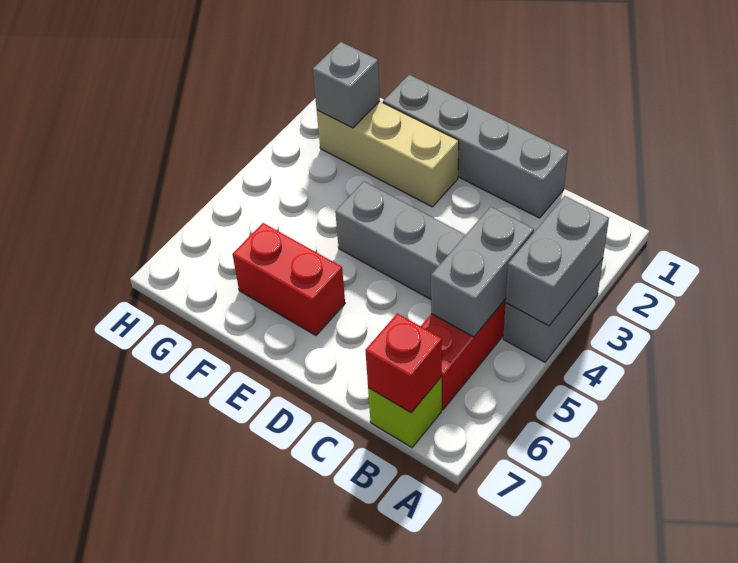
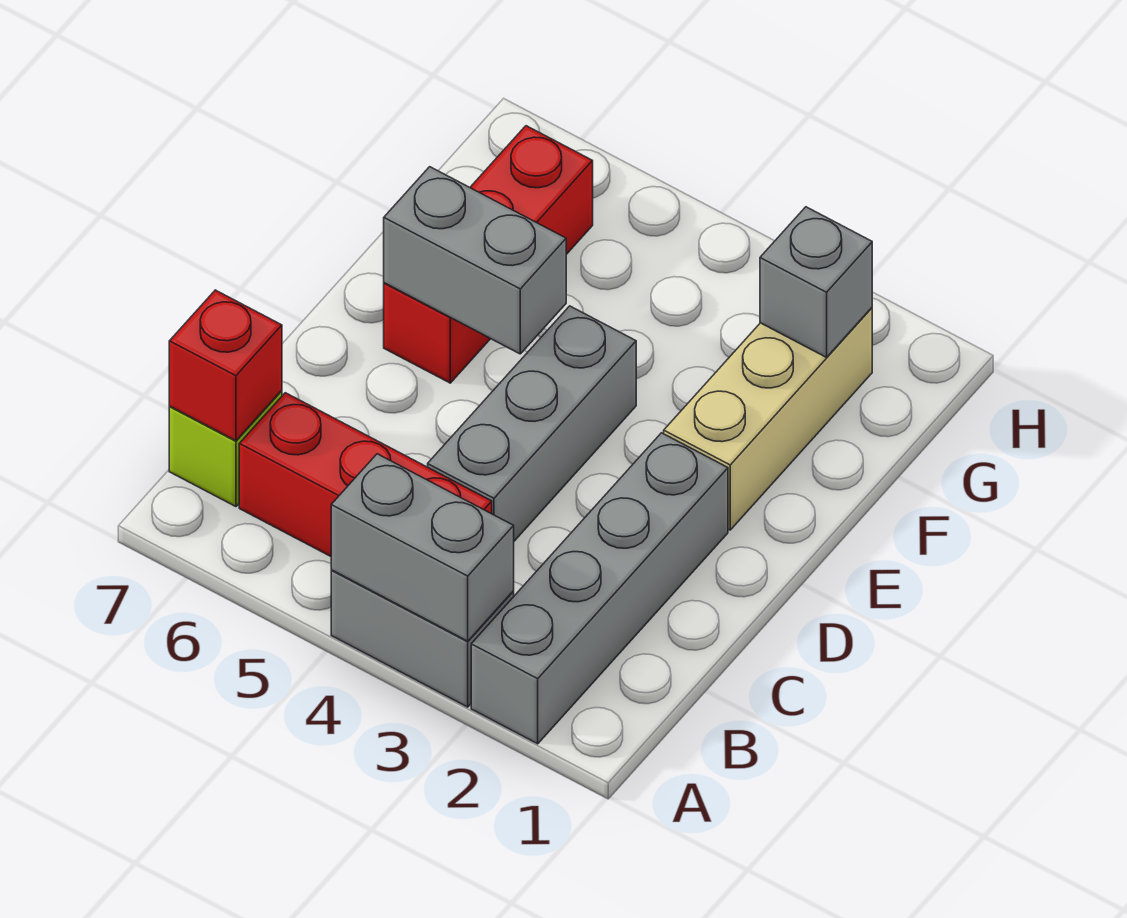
grey 1x2 brick [431,207,534,337] -> grey 1x2 brick moved to [384,167,566,354]
grey 1x4 brick [383,75,568,218] -> grey 1x4 brick moved to [471,433,728,744]
red 1x2 brick [232,223,345,335] -> red 1x3 brick [384,126,593,383]

